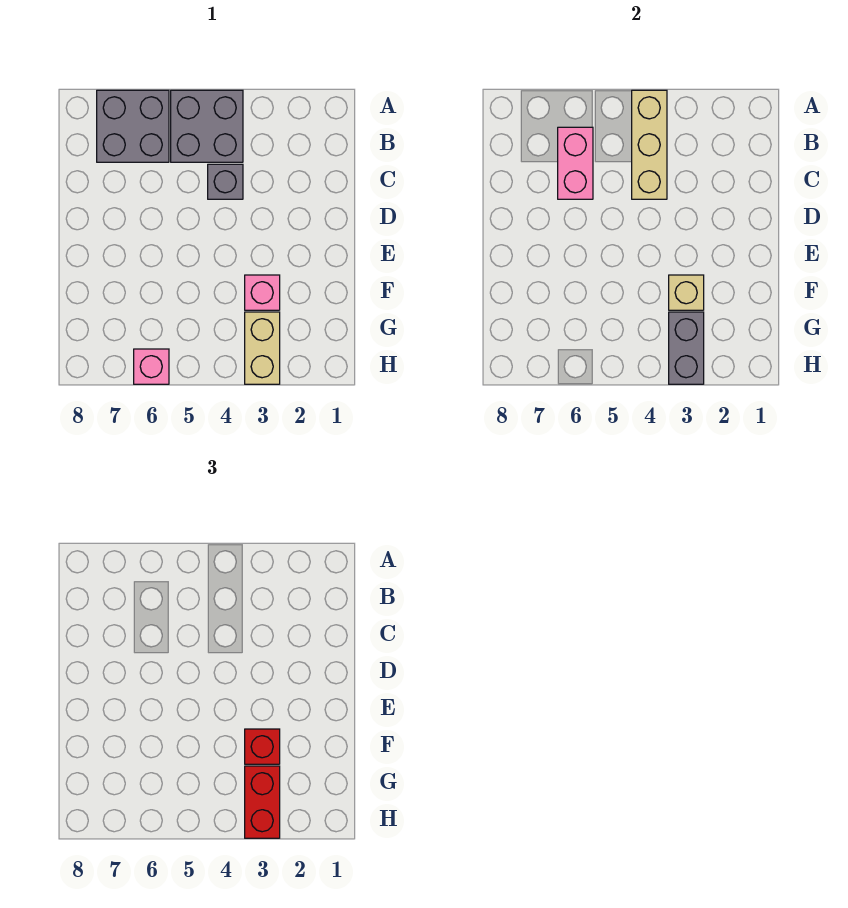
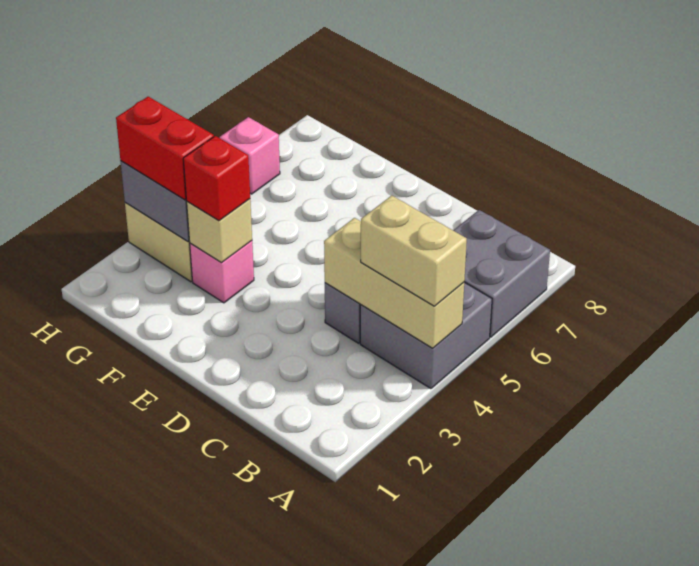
none -> tan 1x2 brick [361,196,467,306]
pink 1x2 brick [558,127,593,199] -> none

